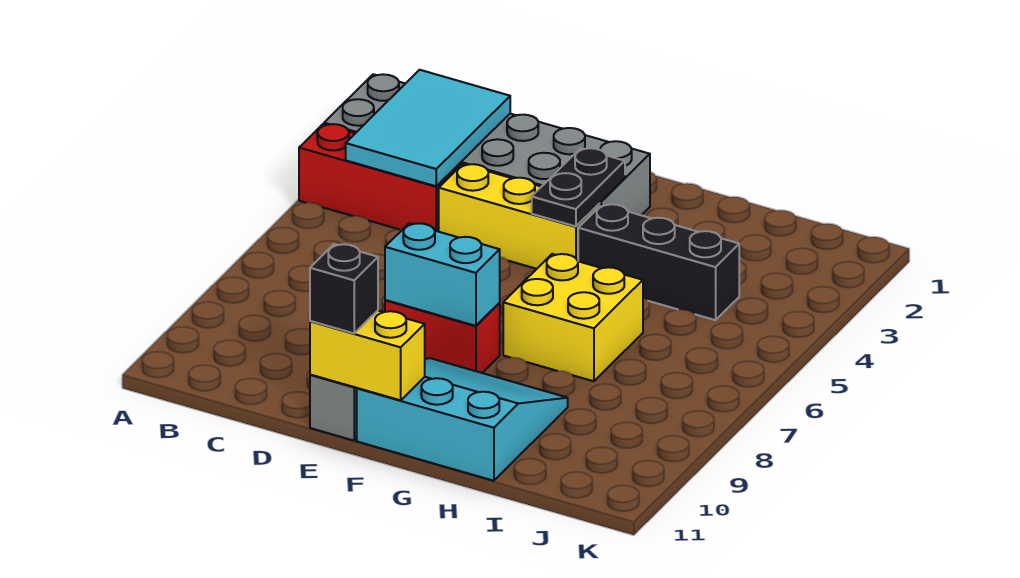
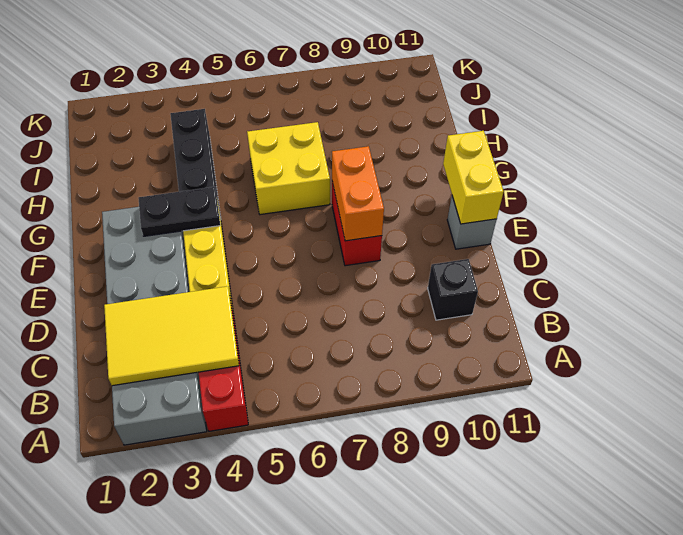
cyan 2x3 tile [346,70,510,186] -> yellow 2x3 tile [104,286,239,386]
cyan 1x2 brick [385,223,500,326] -> orange 1x2 brick [332,146,384,241]
black 1x1 brick [310,244,378,333] -> black 1x1 brick moved to [428,259,478,320]
cyan 3x3 slope [357,358,568,481] -> none

